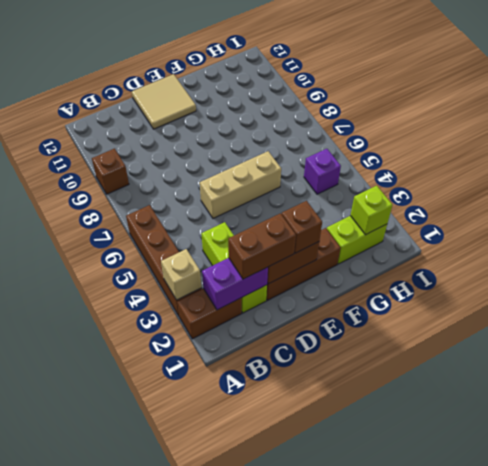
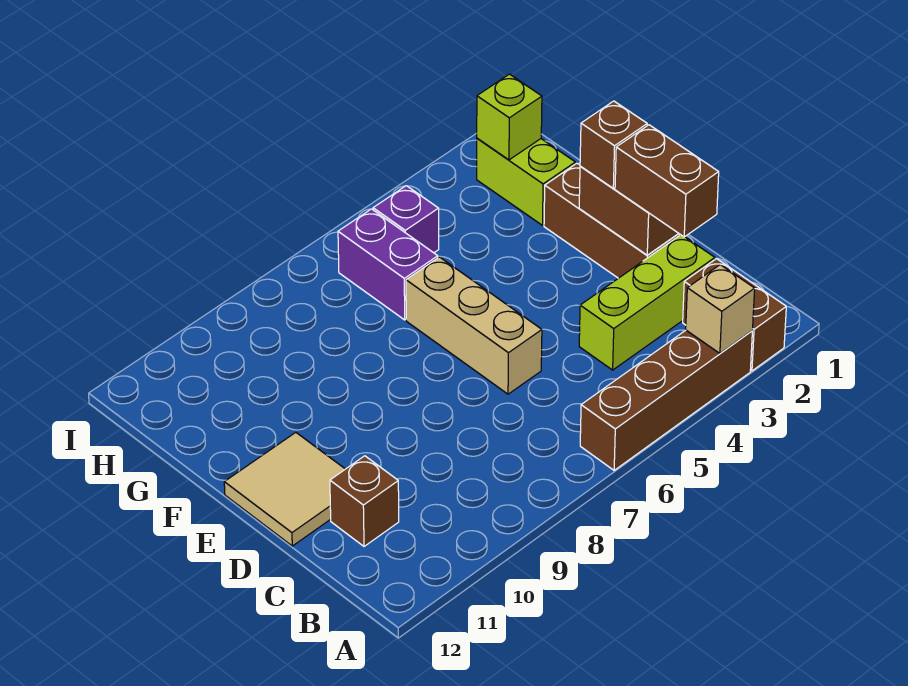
brown 1x1 brick [92,149,129,194] -> brown 1x1 brick moved to [330,456,399,546]
purple 1x2 brick [202,258,268,310] -> purple 1x2 brick moved to [338,209,438,320]

